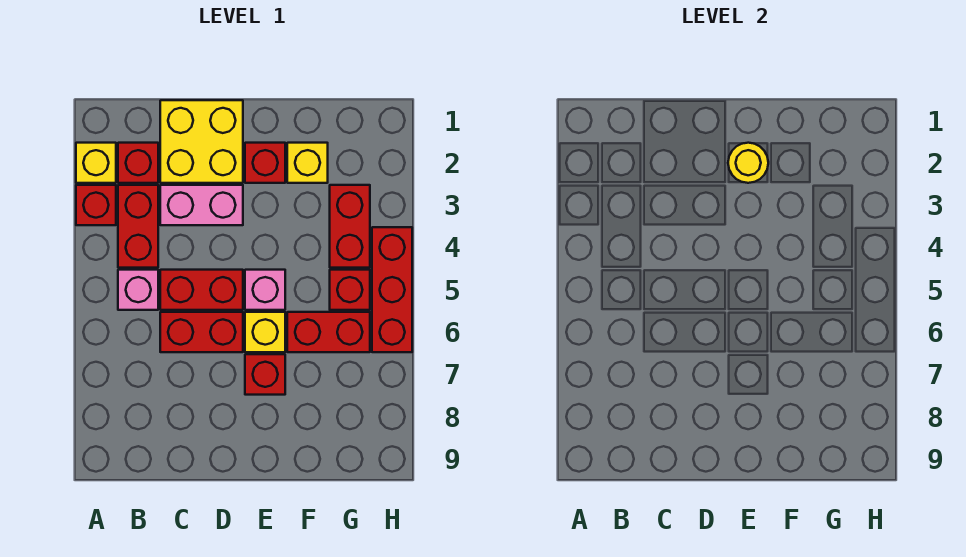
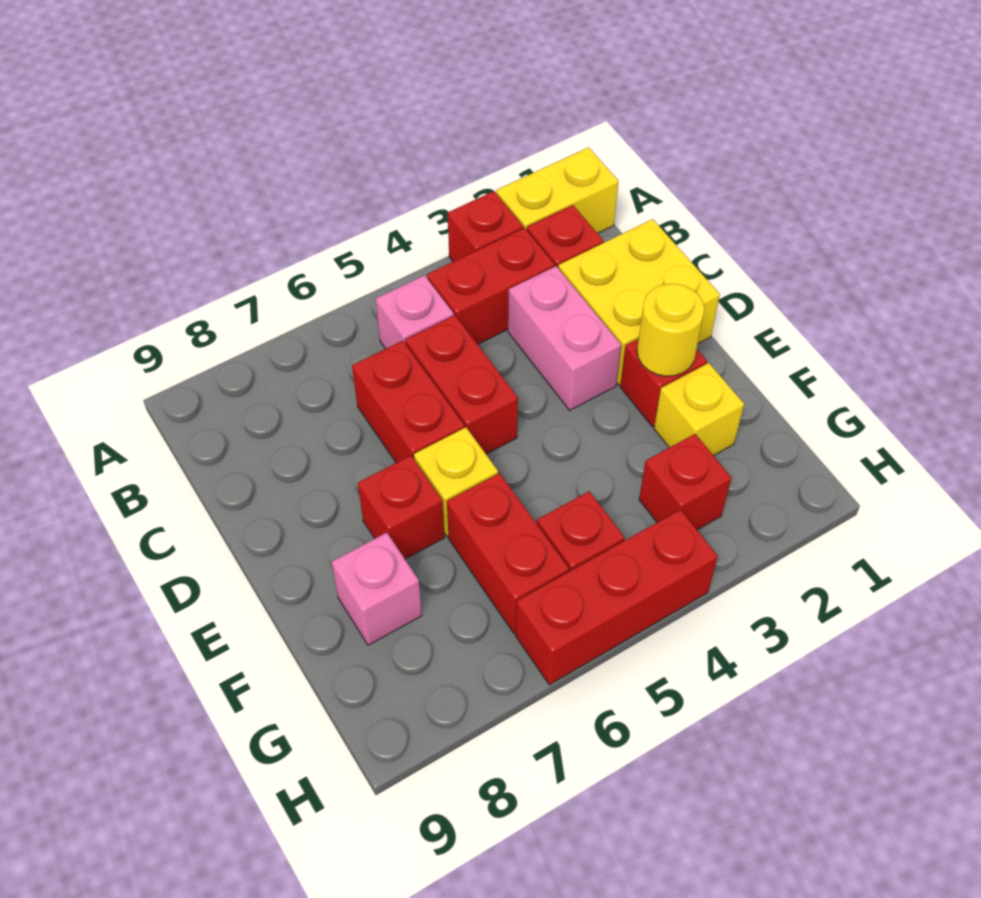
yellow 1x1 brick [76,143,116,183] -> yellow 1x2 brick [496,147,619,233]
pink 1x1 brick [245,270,285,310] -> pink 1x1 brick moved to [332,533,422,645]
red 1x2 brick [330,185,370,268] -> red 1x1 brick [639,434,731,530]

